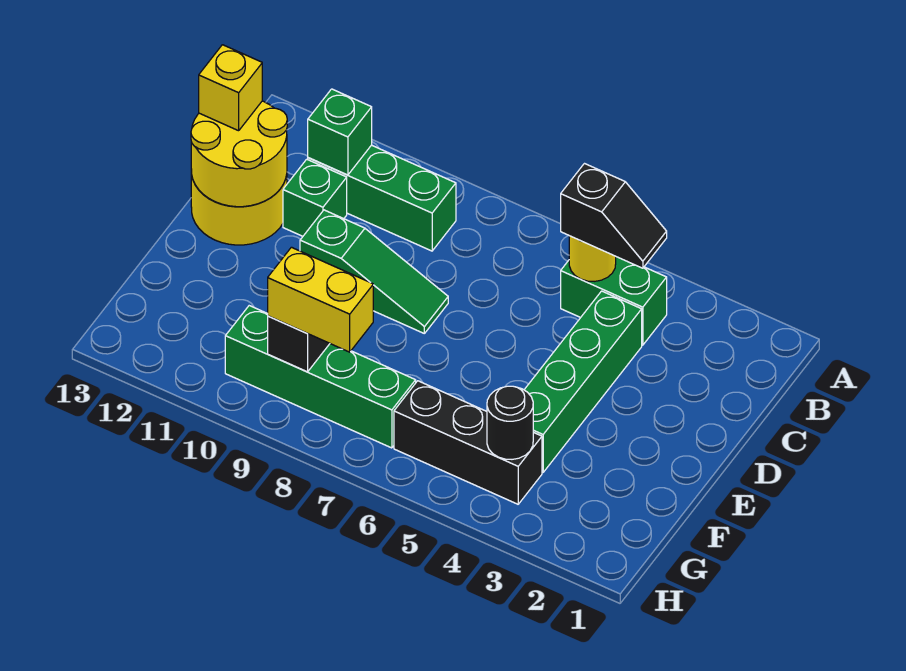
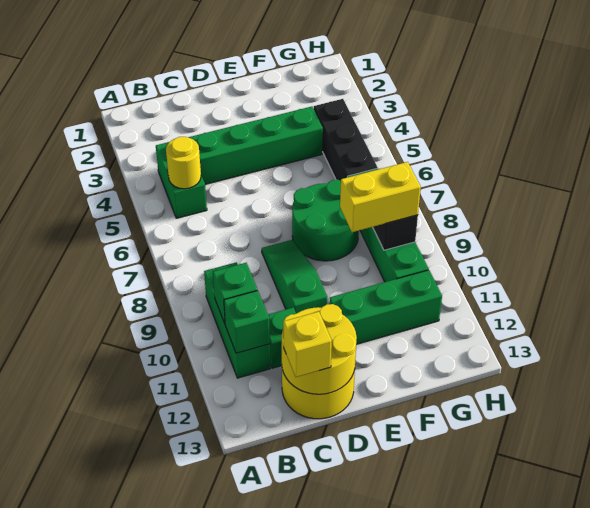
black 1x2 slope [561,164,667,268] -> none
none -> green 1x1 brick [213,263,257,324]
none -> green 2x2 round brick [292,180,359,261]
none -> green 1x3 brick [329,270,442,344]
black 1x1 round brick [487,386,533,459] -> none
yellow 1x2 brick [268,247,373,352] -> yellow 1x2 brick turned to [340,162,421,232]

